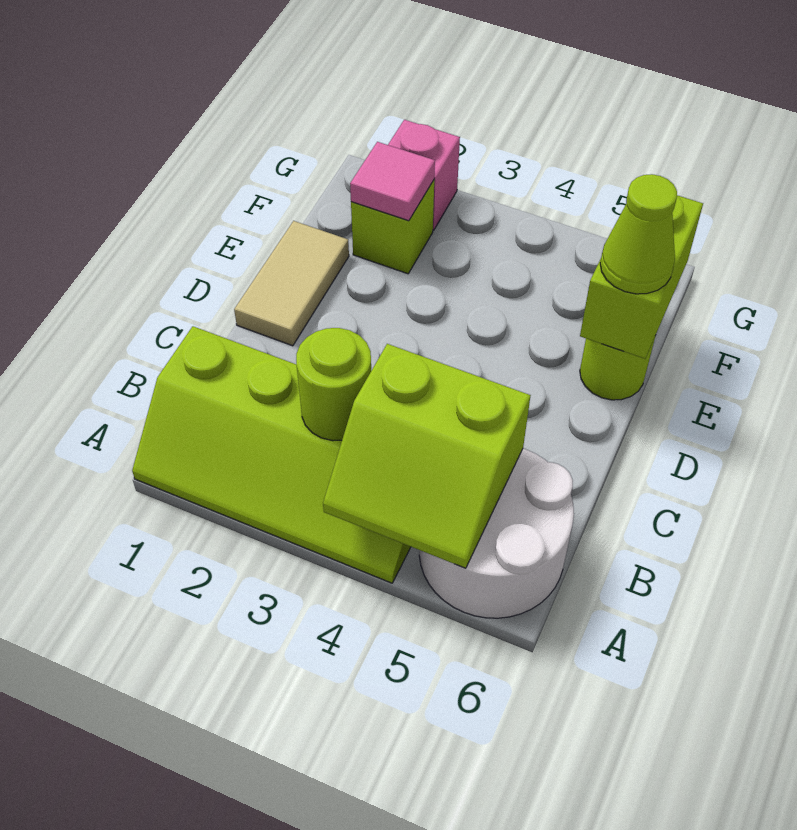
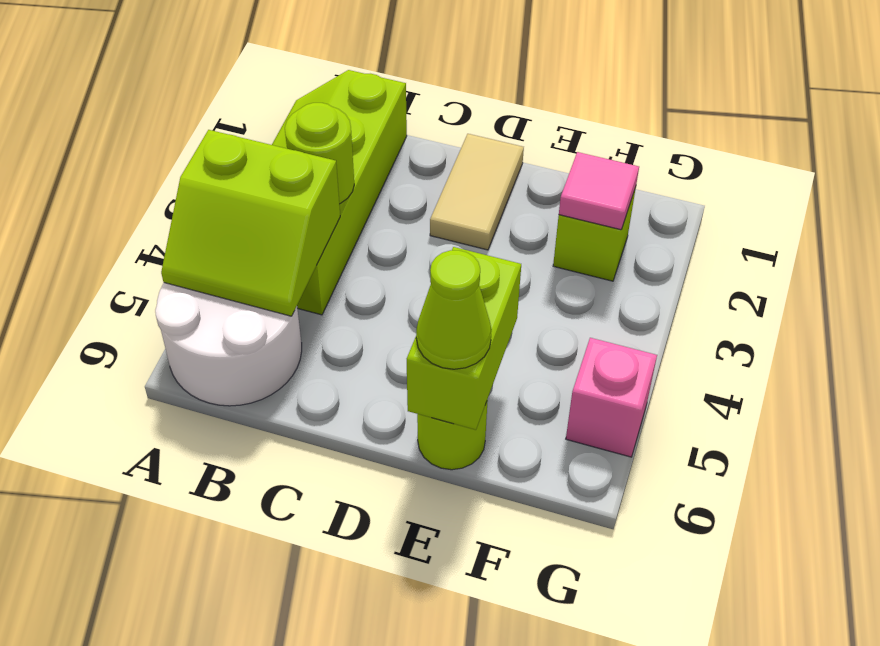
lime 2x2 slope [323,344,531,568] -> lime 2x2 slope turned to [161,130,340,316]
tan 1x2 tile [234,221,349,346] -> tan 1x2 tile turned to [430,134,524,250]
lime 1x2 brick [580,195,703,359] -> lime 1x2 brick turned to [407,247,521,430]
pink 1x1 brick [388,120,460,230] -> pink 1x1 brick moved to [566,338,657,457]

